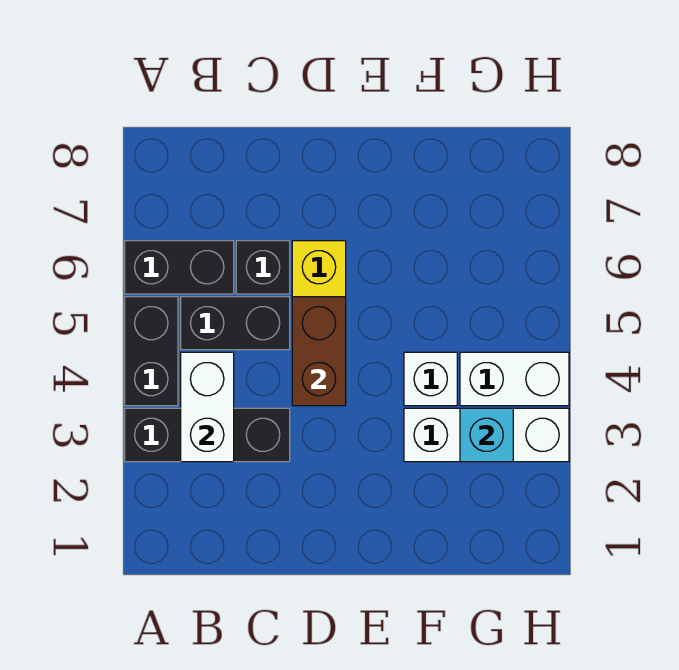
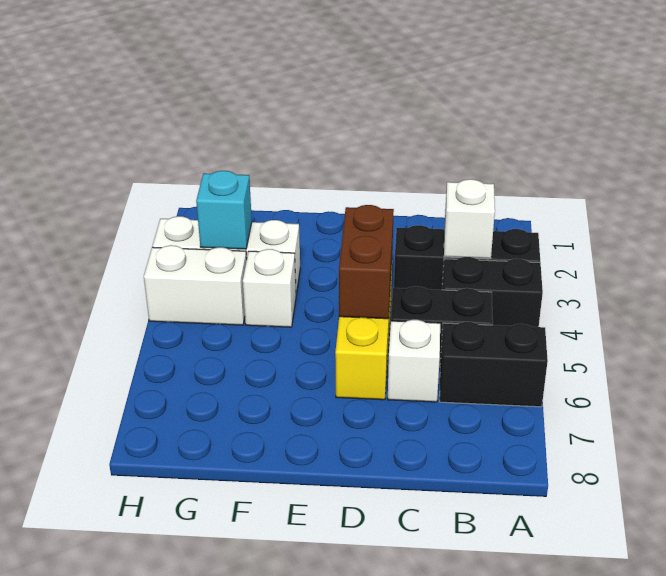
black 1x2 brick [125,297,178,406] -> black 1x2 brick turned to [442,257,543,327]
white 1x2 brick [181,352,234,462] -> white 1x1 brick [444,179,495,259]
black 1x1 brick [236,241,290,294] -> white 1x1 brick [388,320,440,402]

